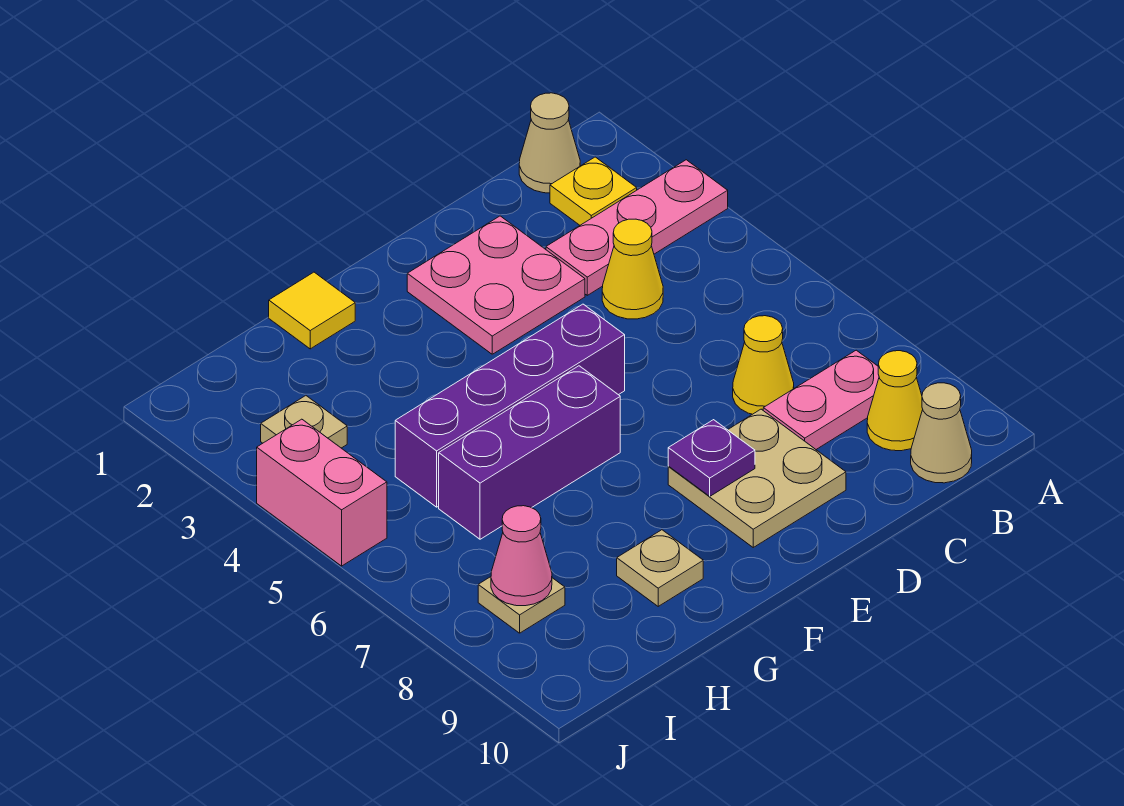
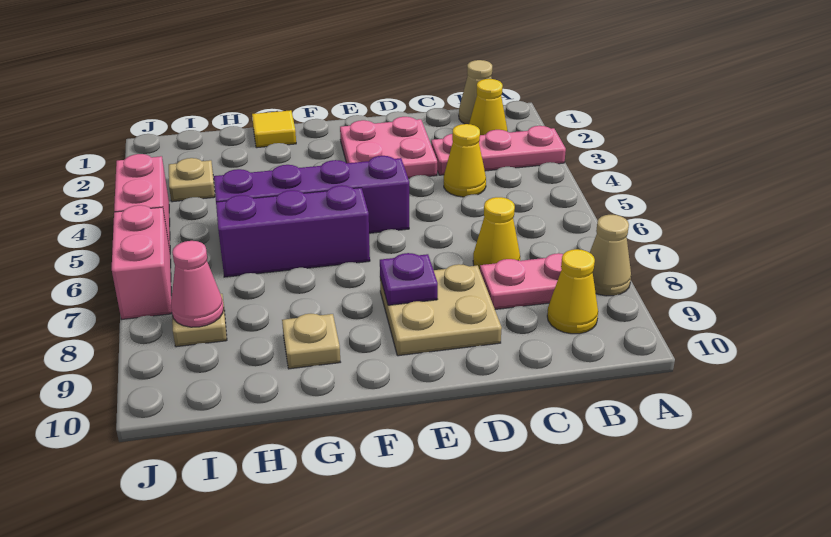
yellow 1x1 plate [550,157,637,225] -> yellow 1x1 cone [469,79,508,135]
tan 1x1 cone [911,383,972,483] -> tan 1x1 cone moved to [590,215,631,296]
none -> pink 1x2 brick [112,205,172,319]

